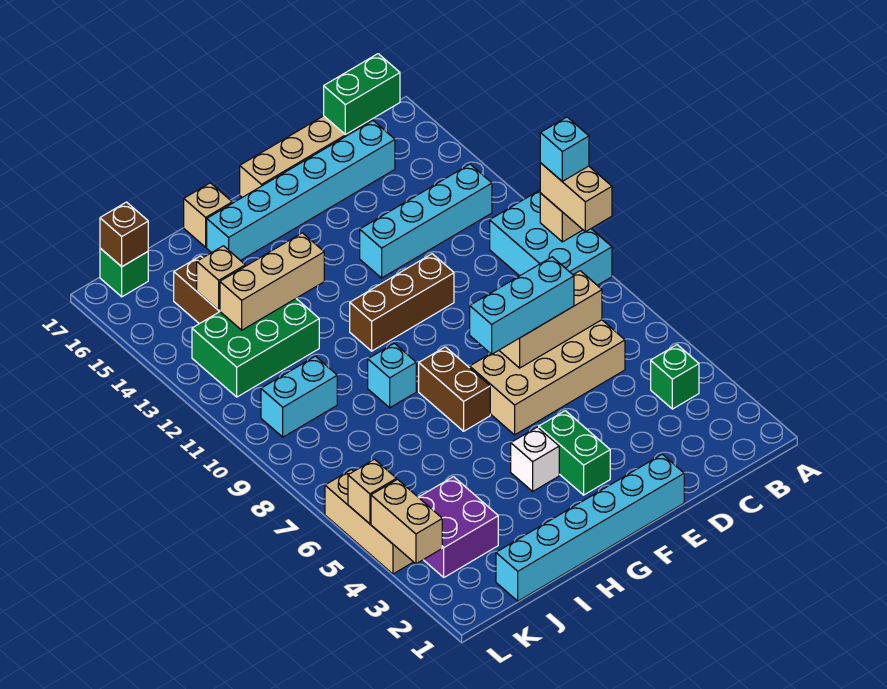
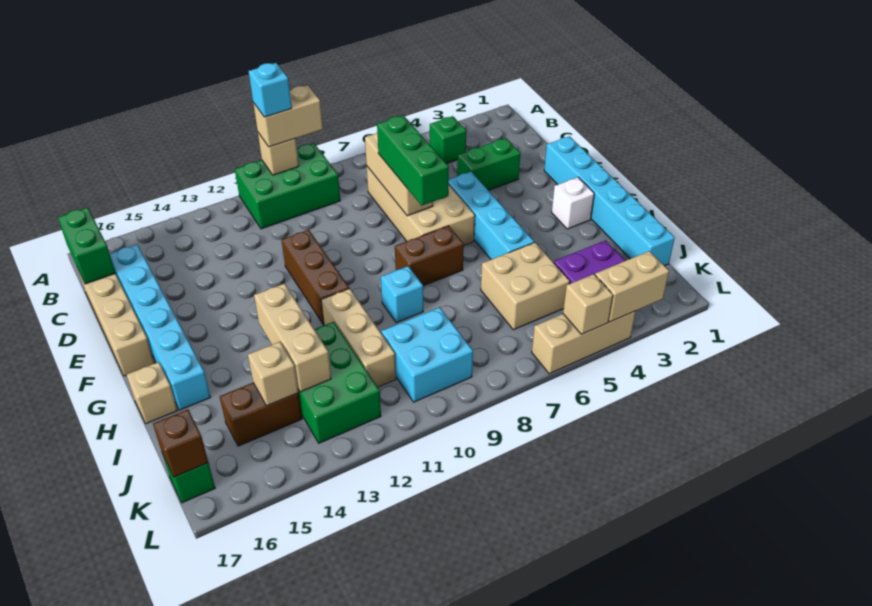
cyan 2x3 brick [490,190,612,285] -> green 2x3 brick [235,143,340,229]
cyan 1x4 brick [360,164,492,278] -> cyan 1x4 brick moved to [448,172,534,259]
cyan 1x3 brick [470,257,574,354] -> green 1x3 brick [377,115,449,205]
green 1x2 brick [539,411,610,495] -> green 1x2 brick moved to [457,138,520,190]
white 1x1 brick [511,427,559,491] -> white 1x1 brick moved to [552,177,594,229]
none -> tan 1x3 brick [321,288,396,387]
none -> tan 2x2 brick [481,242,570,330]
cyan 1x2 brick [261,356,337,437] -> cyan 2x2 brick [381,307,473,402]

